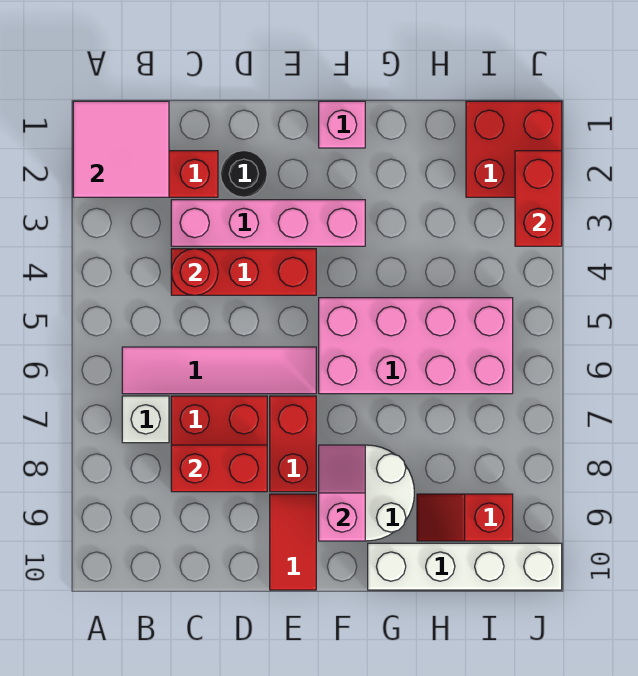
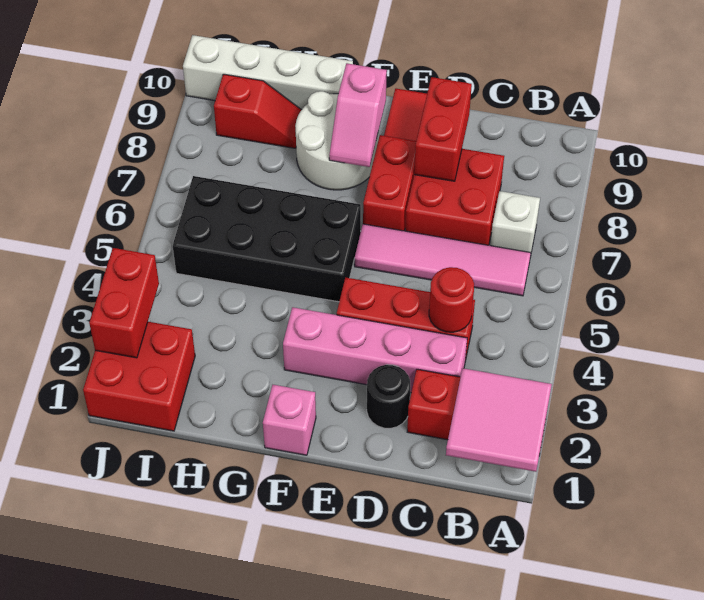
red 1x2 brick [171,445,267,492] -> red 1x2 brick turned to [414,77,472,181]
pink 2x4 brick [319,298,513,394] -> black 2x4 brick [173,176,361,302]

